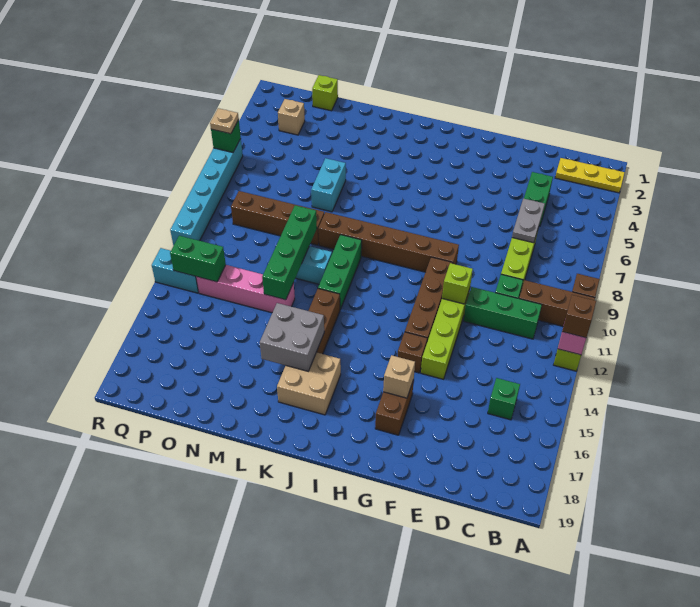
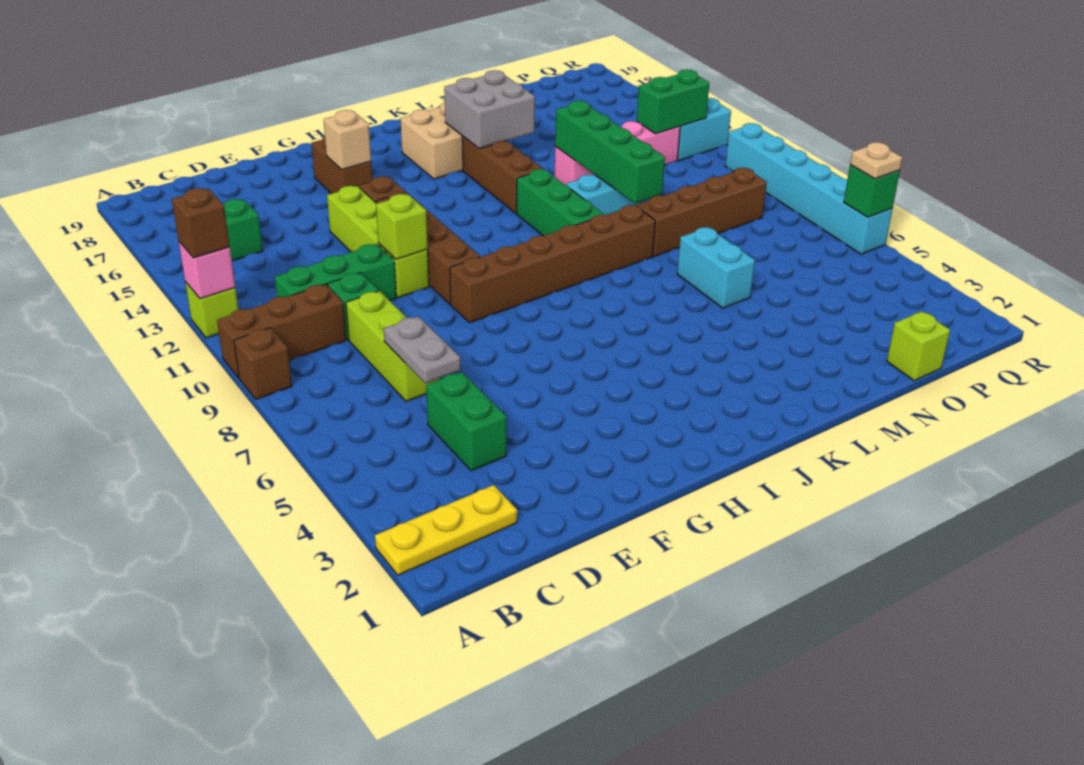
tan 1x1 brick [278,99,305,135] -> none

